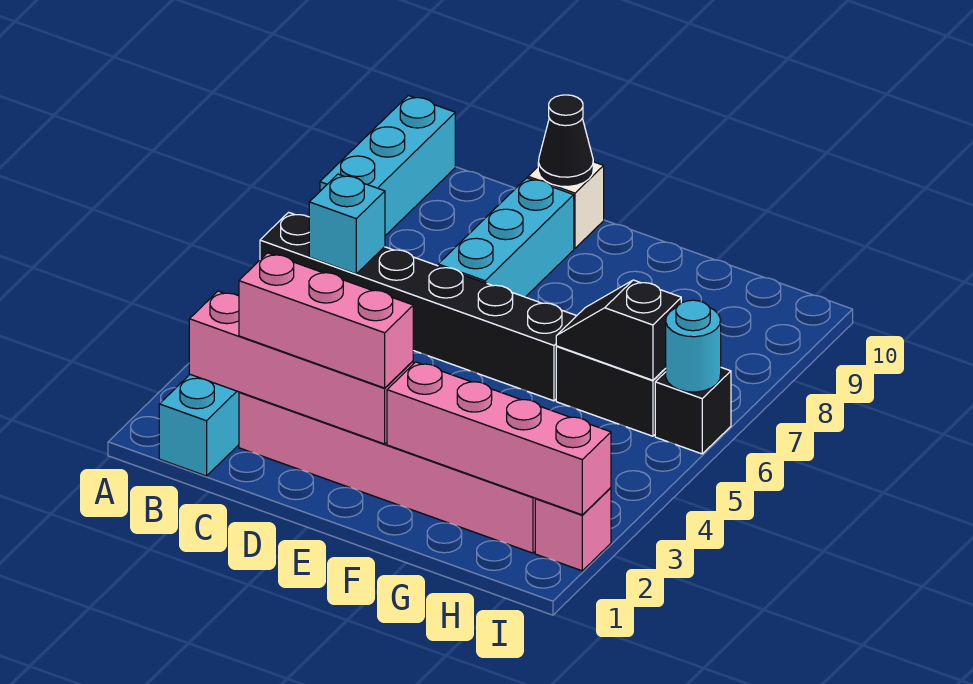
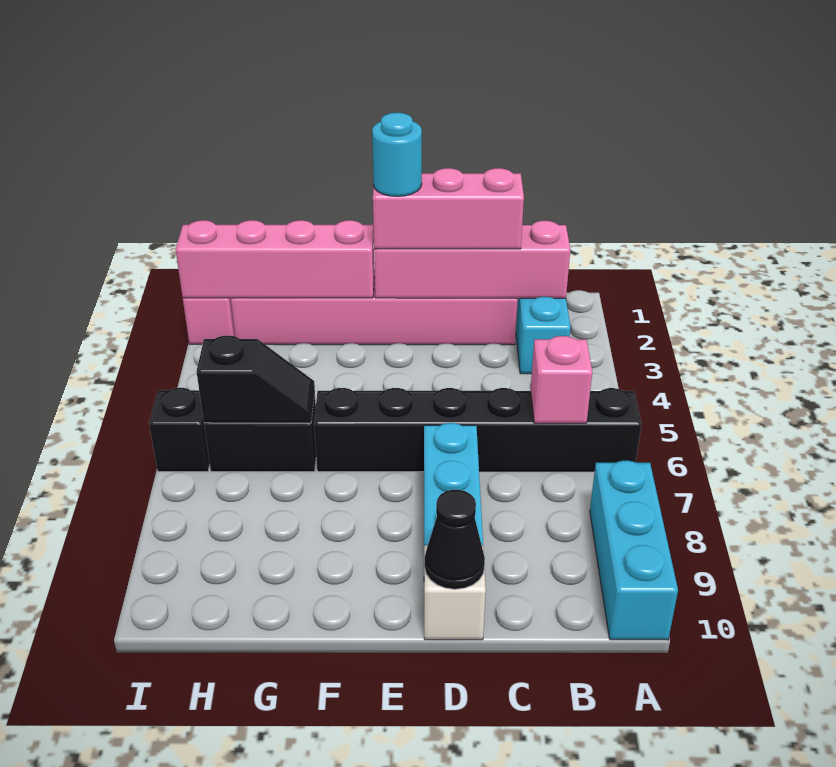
cyan 1x1 brick [309,174,385,274] -> pink 1x1 brick [530,336,592,423]
cyan 1x1 round brick [665,300,721,392] -> cyan 1x1 round brick moved to [372,113,422,196]

